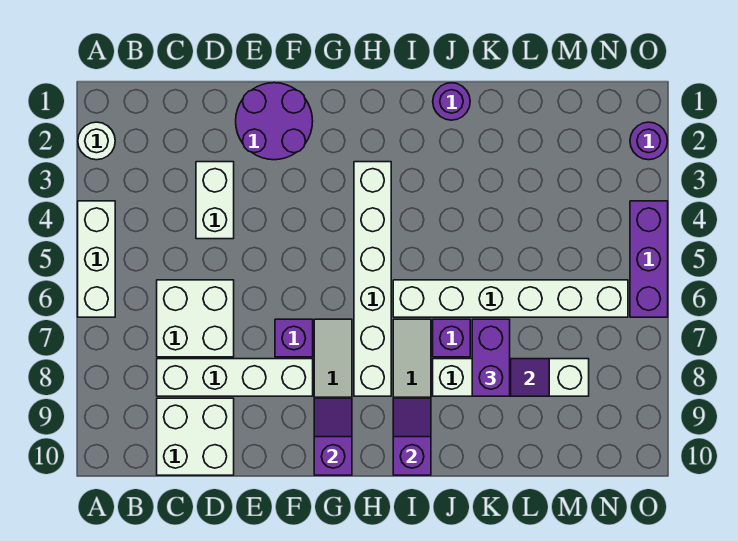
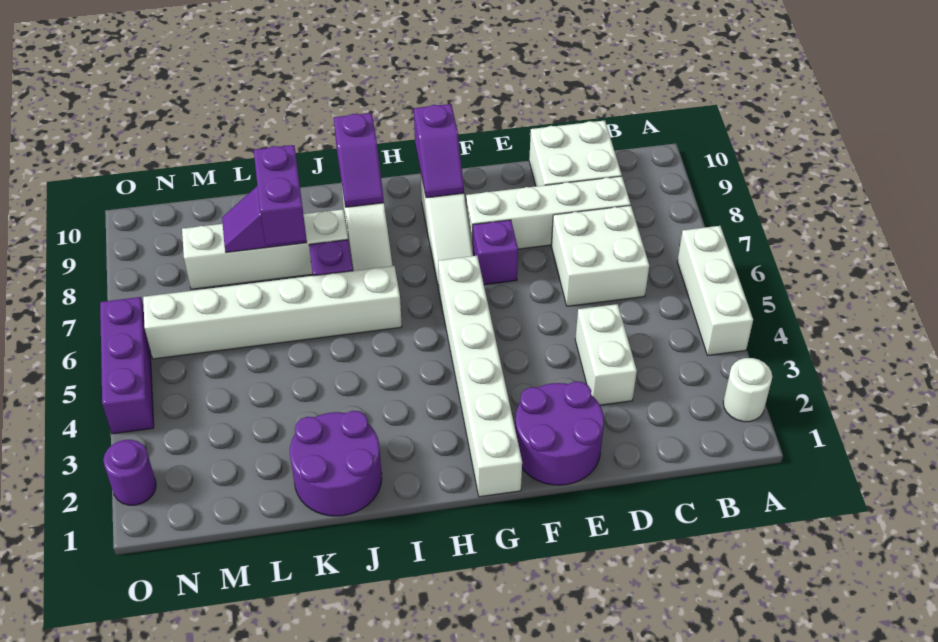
white 1x6 brick [354,162,391,396] -> white 1x6 brick moved to [438,256,522,497]
purple 1x1 round brick [433,83,470,120] -> purple 2x2 round brick [290,411,382,516]

